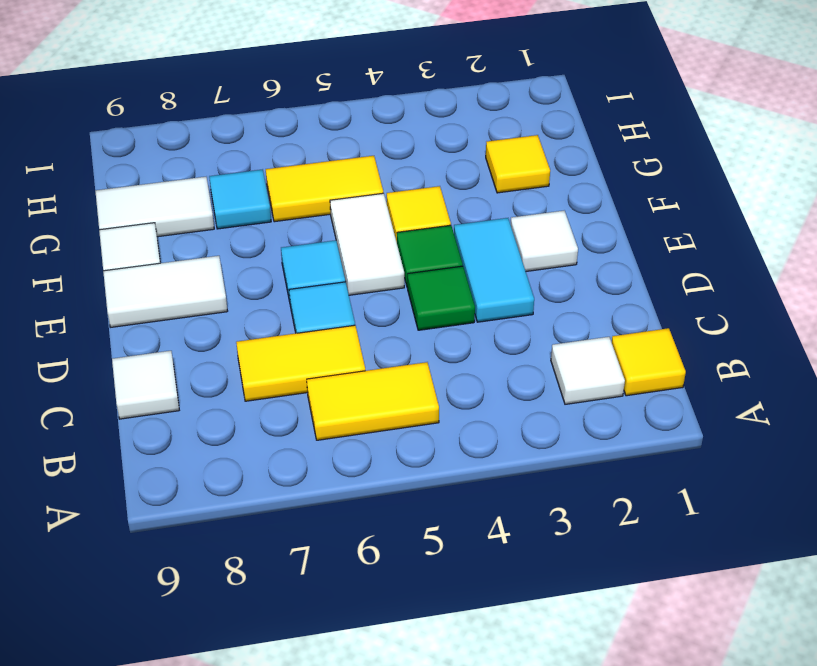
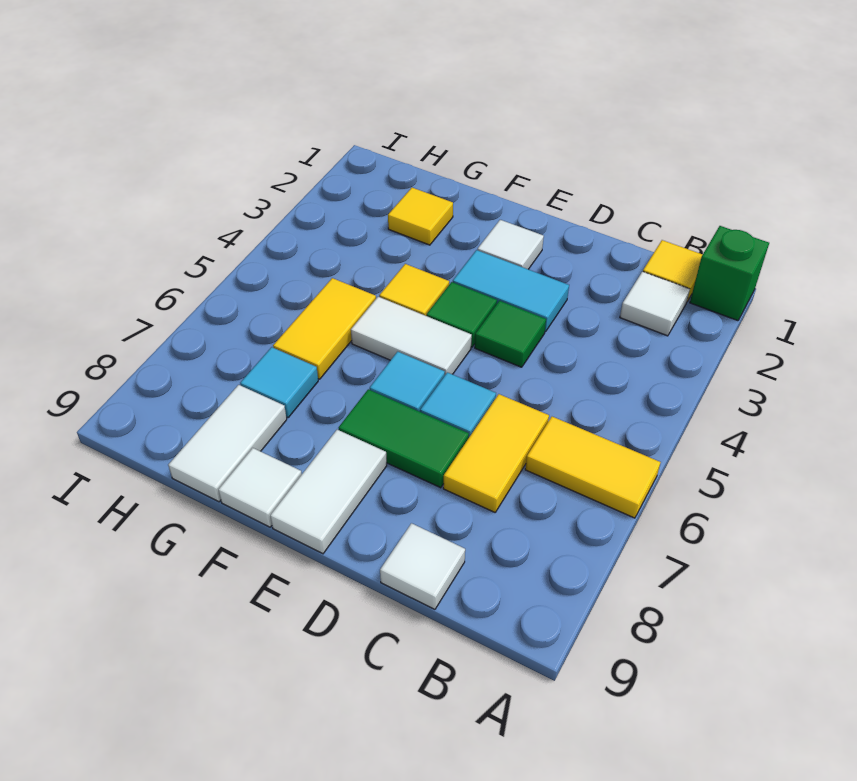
none -> green 1x1 brick [690,226,769,321]
yellow 1x2 tile [307,362,439,440] -> yellow 1x2 tile turned to [525,417,661,518]
none -> green 1x2 tile [339,389,469,488]

